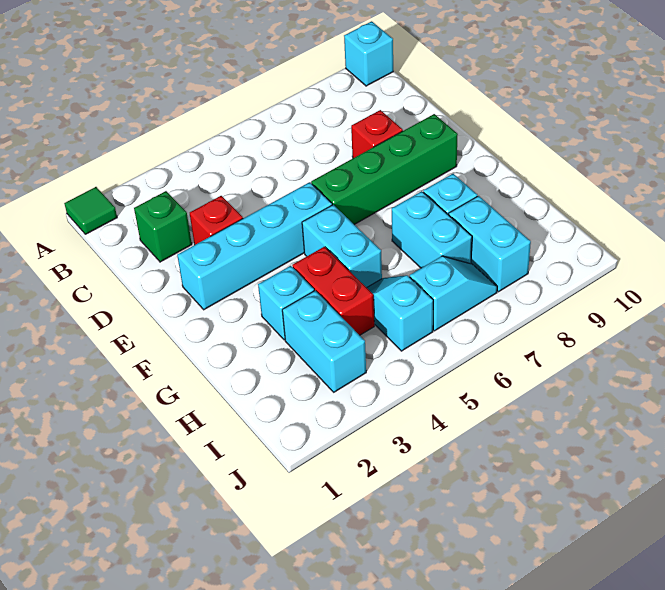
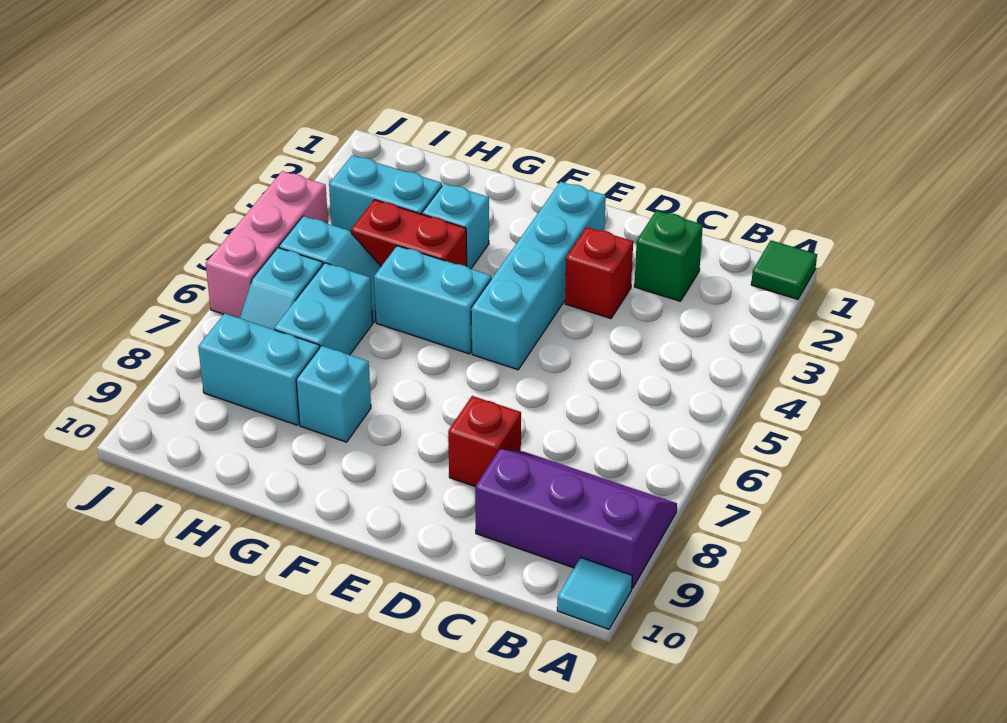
none -> purple 2x3 slope [475,449,677,588]
cyan 1x1 brick [344,21,393,86] -> cyan 1x1 tile [557,558,632,629]
green 1x4 brick [311,114,458,225] -> none
cyan 1x2 brick [392,191,472,268] -> cyan 1x2 brick turned to [274,263,373,355]
none -> pink 1x3 brick [206,171,328,318]

